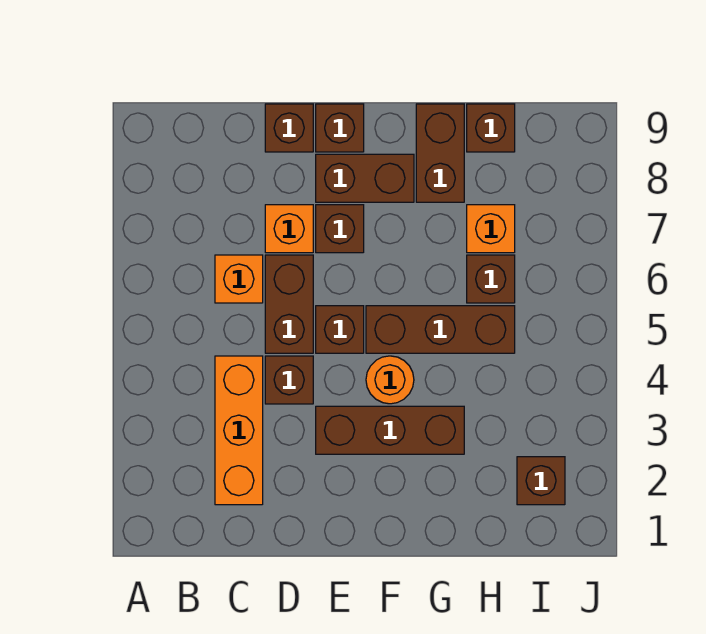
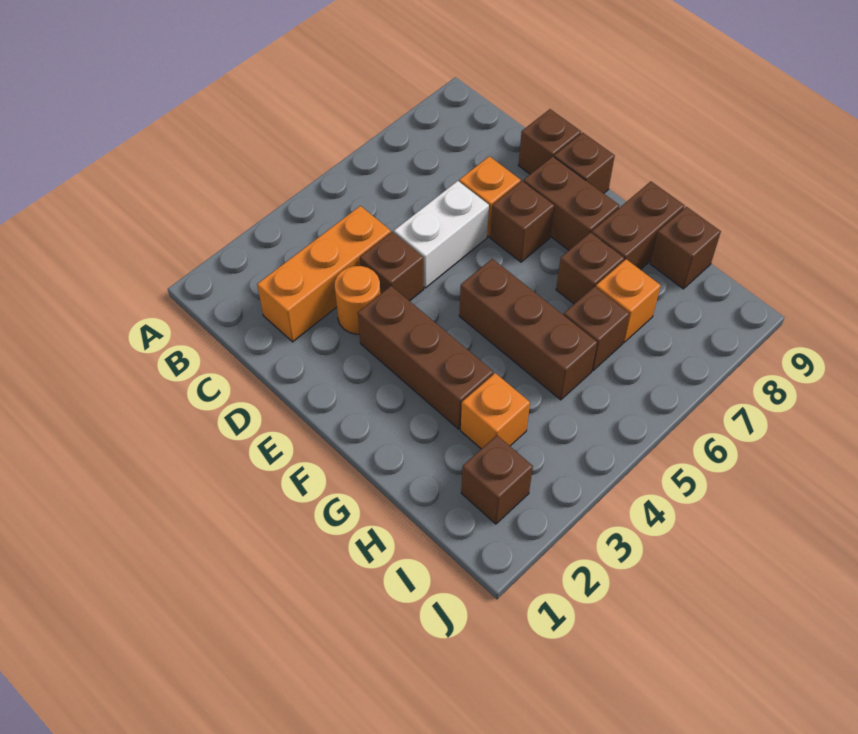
orange 1x1 brick [215,255,263,303] -> orange 1x1 brick moved to [461,373,530,449]
brown 1x2 brick [265,255,313,353] -> white 1x2 brick [394,181,489,288]
brown 1x1 brick [316,306,364,353] -> brown 1x1 brick moved to [556,232,624,304]
orange 1x1 round brick [366,356,414,404] -> orange 1x1 round brick moved to [335,266,380,334]

